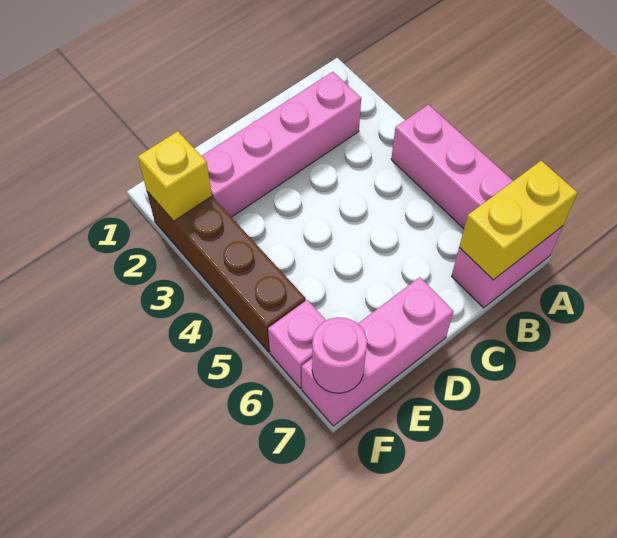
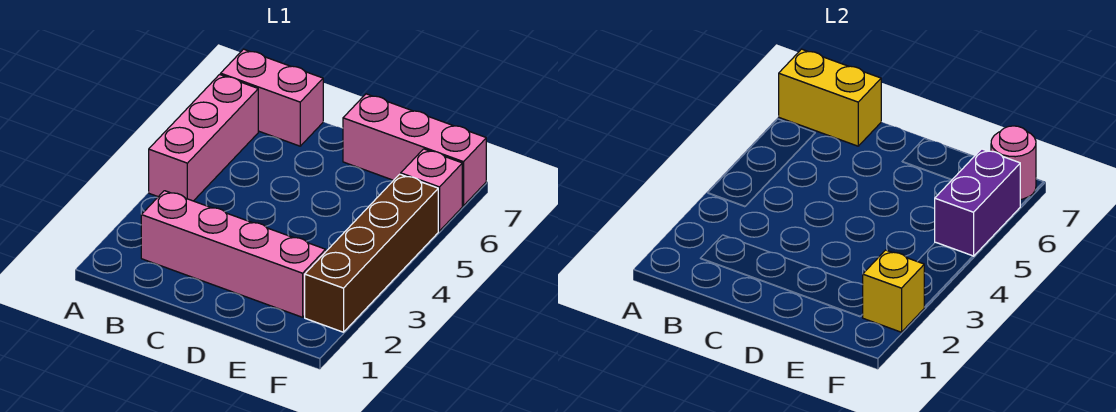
none -> purple 1x2 brick [935,149,1020,256]

